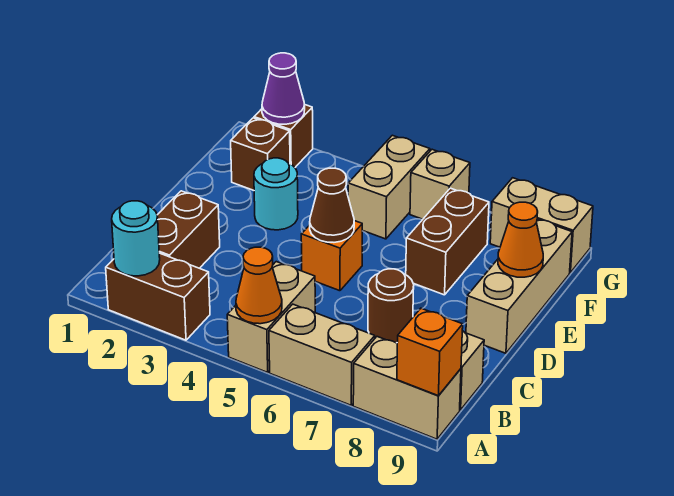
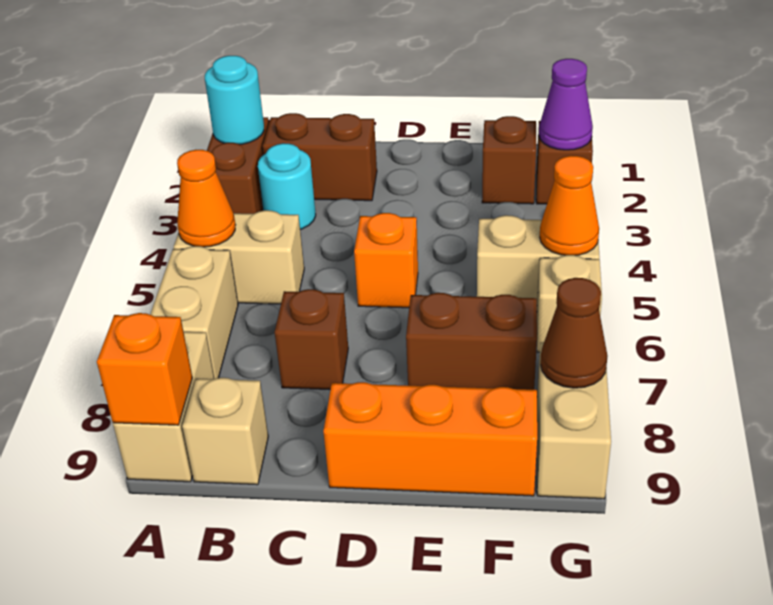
brown 1x1 round brick [368,269,414,343] -> brown 1x1 brick [275,289,348,390]
brown 1x1 cone [310,168,354,242] -> brown 1x1 cone moved to [540,278,607,388]
tan 1x3 brick [466,219,572,353] -> orange 1x3 brick [323,382,537,496]
cyan 1x1 round brick [254,158,298,230] -> cyan 1x1 round brick moved to [258,143,316,229]
orange 1x1 cone [498,202,543,277] -> orange 1x1 cone moved to [540,156,599,255]

